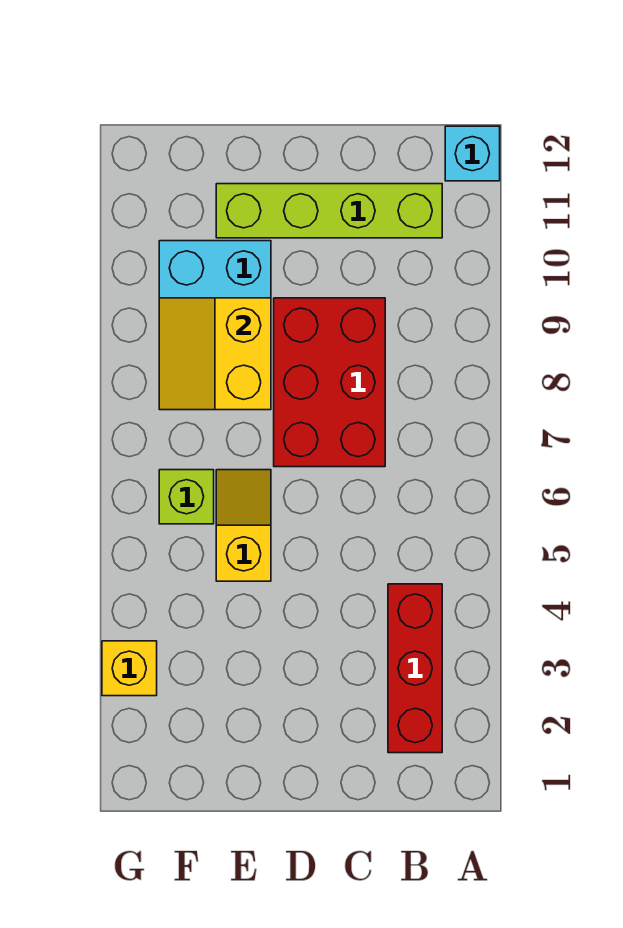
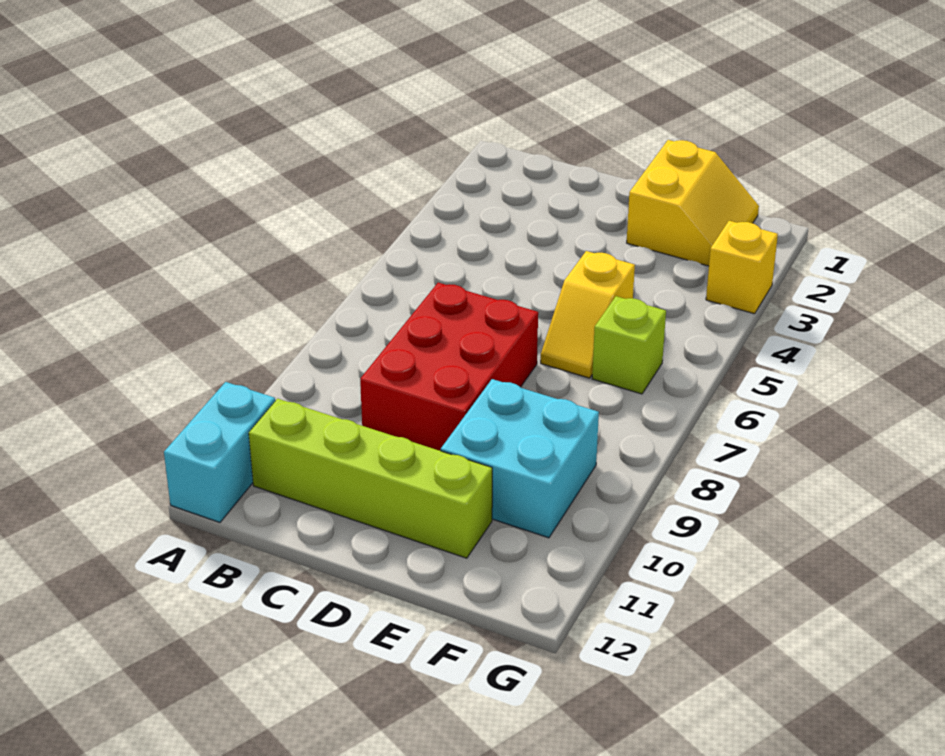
cyan 1x1 brick [445,126,500,181] -> cyan 1x2 brick [164,382,275,522]
red 1x3 brick [388,584,442,753] -> none
yellow 2x2 slope [159,298,271,410] -> yellow 2x2 slope moved to [627,140,759,266]

